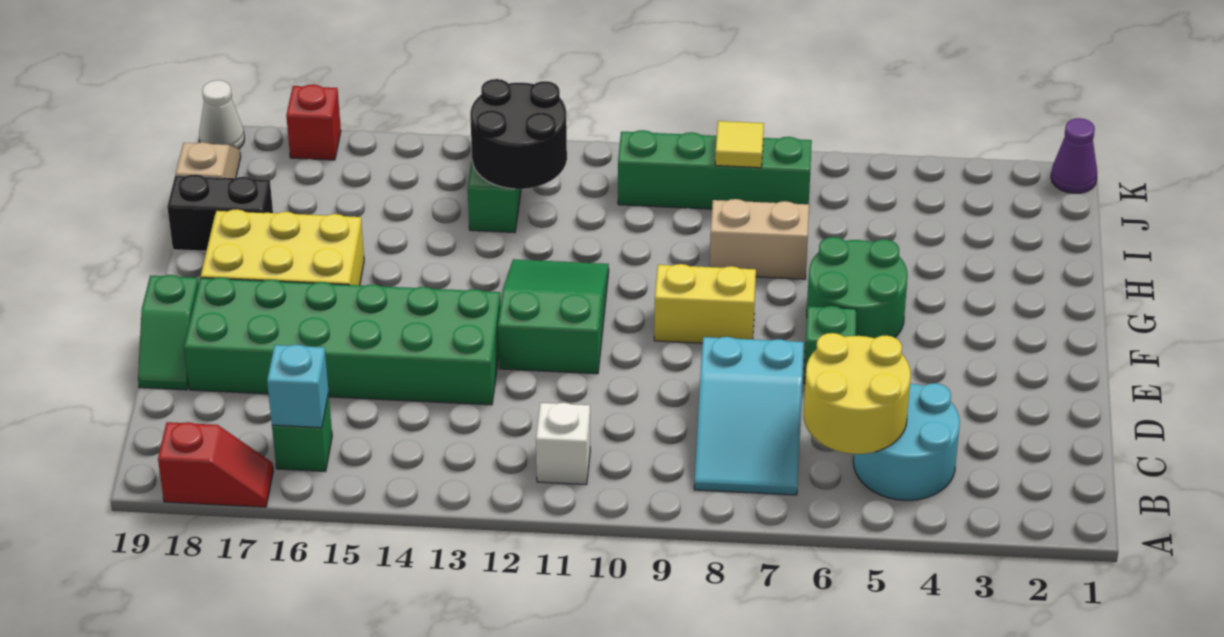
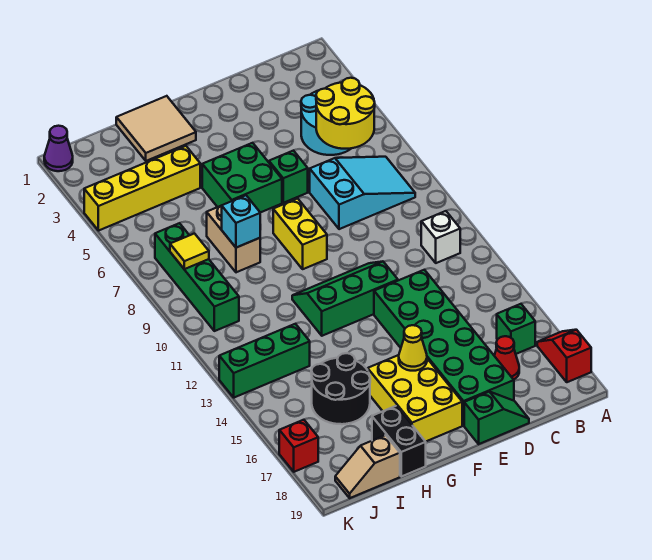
cyan 1x1 brick [267,345,328,428] -> cyan 1x1 brick moved to [222,195,260,248]
none -> red 1x1 cone [494,336,519,380]
green 2x3 slope [498,259,609,374] -> green 2x3 slope turned to [292,262,398,336]
green 2x2 round brick [807,237,908,338] -> green 2x2 brick [202,143,282,213]
none -> yellow 1x1 cone [399,325,427,371]
none -> tan 2x2 tile [116,96,196,161]
none -> yellow 1x4 brick [84,146,200,231]
black 2x2 round brick [470,79,567,189] -> black 2x2 round brick moved to [311,353,370,424]
white 1x1 cone [199,80,244,149] -> none

